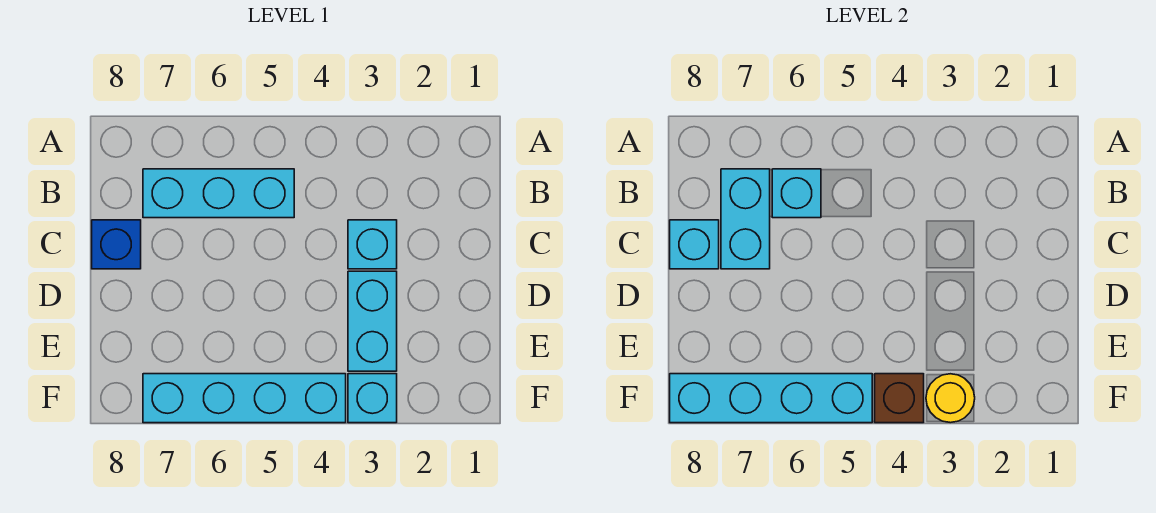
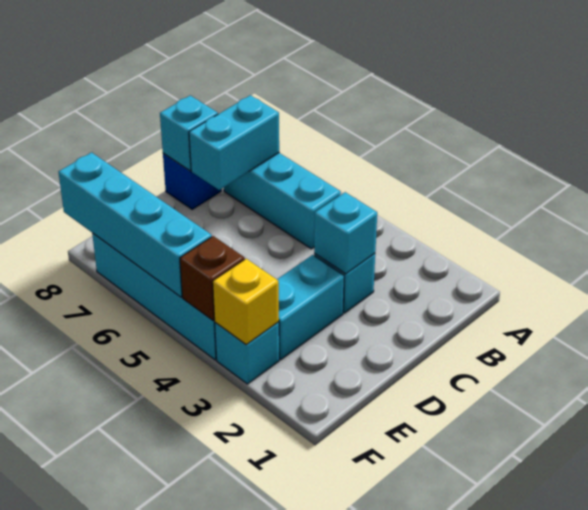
cyan 1x1 brick [772,169,821,218] -> cyan 1x1 brick moved to [314,192,377,274]
yellow 1x1 round brick [926,374,975,423] -> yellow 1x1 brick [213,259,279,344]

